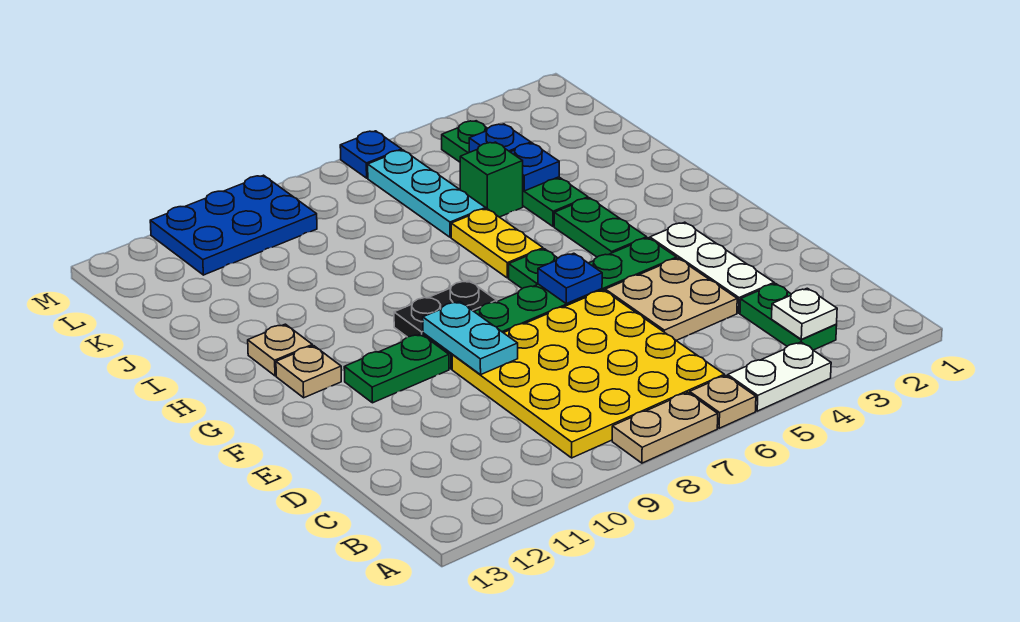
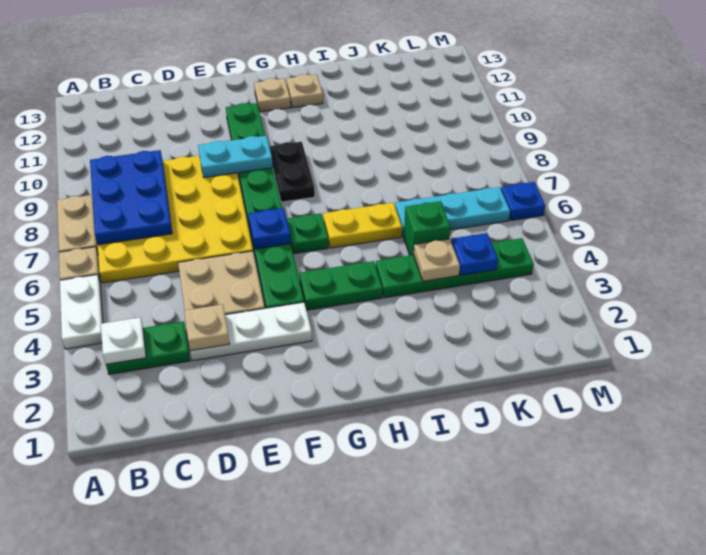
none -> tan 1x1 plate [184,304,230,351]
blue 1x1 plate [511,143,559,191] -> tan 1x1 plate [414,239,460,281]
blue 2x3 plate [150,175,317,275] -> blue 2x3 plate moved to [90,150,172,245]

